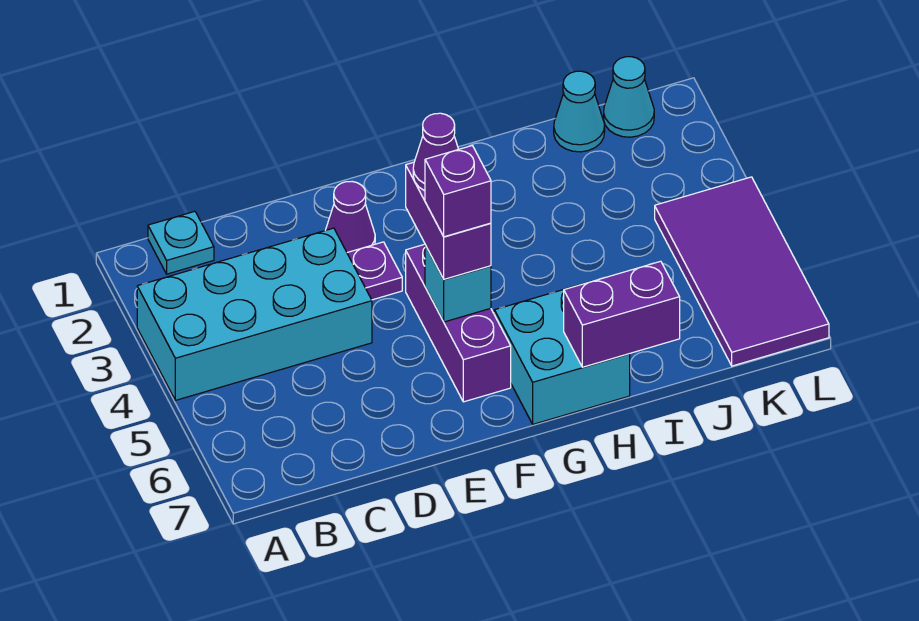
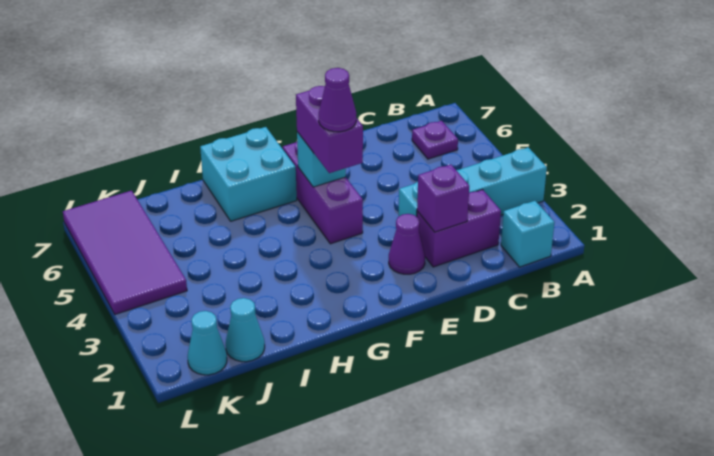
cyan 2x4 brick [137,228,372,400] -> cyan 1x4 brick [399,147,547,217]
cyan 1x1 plate [148,211,214,274] -> cyan 1x1 brick [501,201,554,267]
purple 1x1 plate [347,242,402,300] -> purple 1x1 plate moved to [412,121,458,159]
purple 1x1 brick [425,146,491,237] -> purple 1x1 brick moved to [417,165,469,232]
purple 1x2 brick [564,261,680,367] -> purple 1x2 brick moved to [417,190,501,267]

